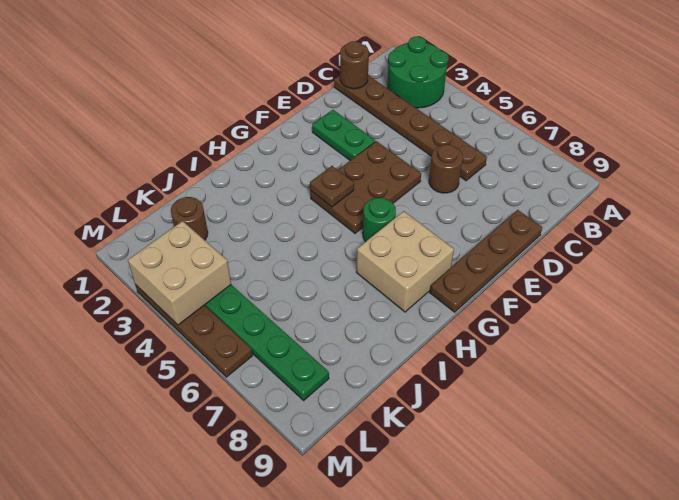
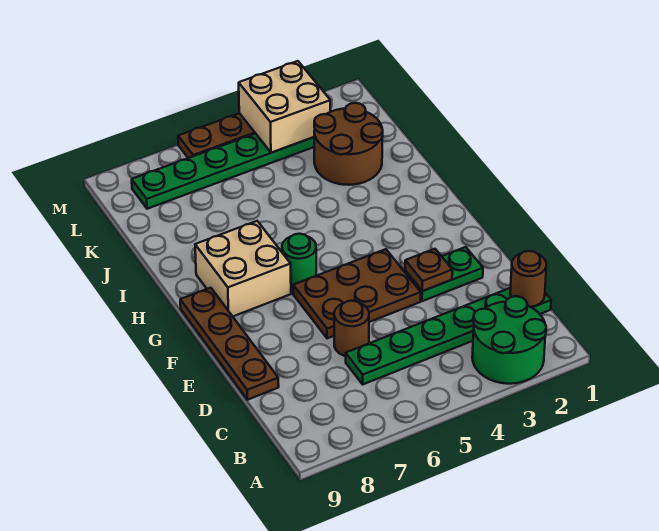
brown 1x6 plate [334,75,487,181] -> green 1x6 plate [346,288,551,384]
brown 2x3 plate [310,141,421,233] -> brown 2x3 plate turned to [293,249,421,338]
brown 1x1 plate [310,166,354,207] -> brown 1x1 plate moved to [405,249,452,291]
brown 1x1 round brick [171,197,208,240] -> brown 2x2 round brick [314,103,383,185]

